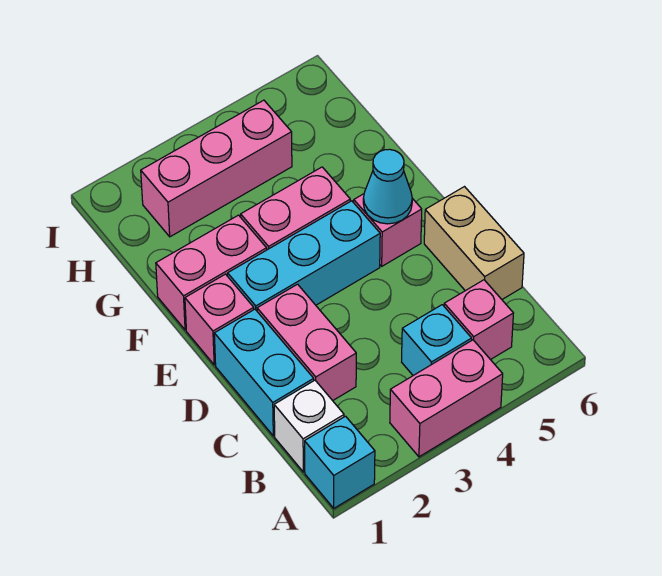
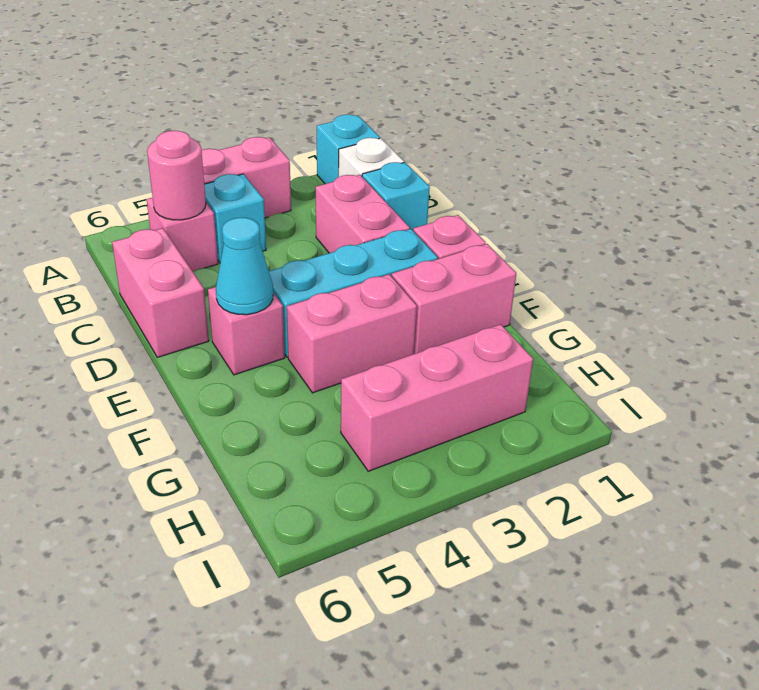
none -> pink 1x1 round brick [147,131,206,220]
cyan 1x2 brick [214,309,314,436] -> cyan 1x1 brick [362,162,430,230]
tan 1x2 brick [424,187,524,299] -> pink 1x2 brick [112,228,209,357]

